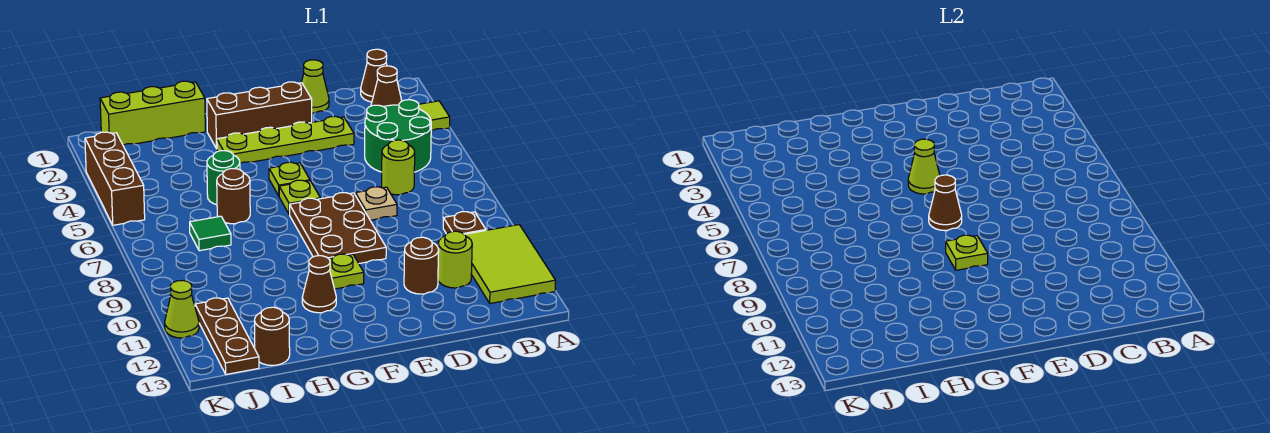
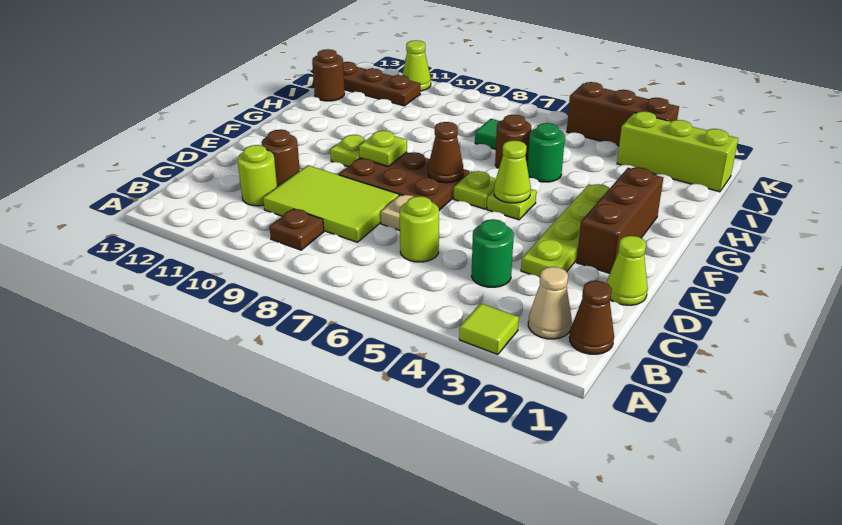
lime 2x3 tile [464,225,556,304] -> lime 2x3 tile moved to [263,165,399,242]
brown 1x1 cone [371,66,402,107] -> tan 1x1 cone [528,267,572,339]
green 2x2 round brick [365,100,431,172] -> green 1x1 round brick [471,219,514,287]
brown 1x1 cone [302,256,336,313] -> none
lime 1x3 brick [100,81,205,145] -> lime 1x3 brick turned to [617,111,738,192]

